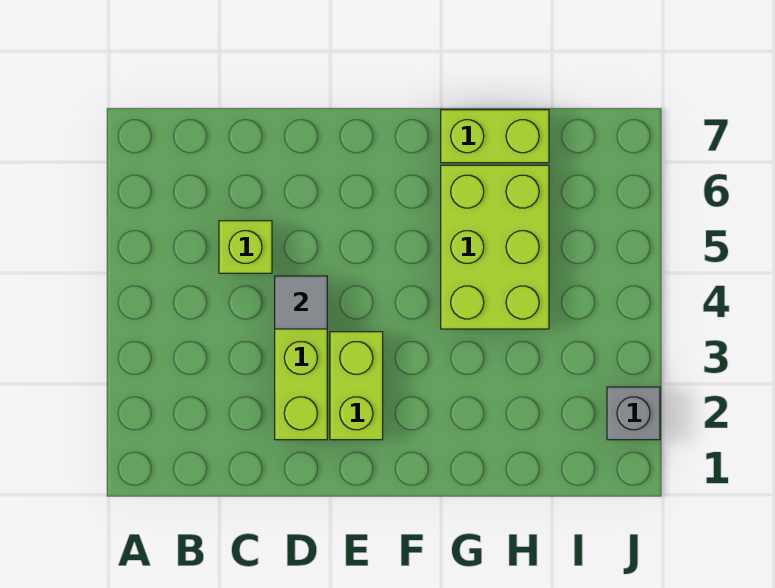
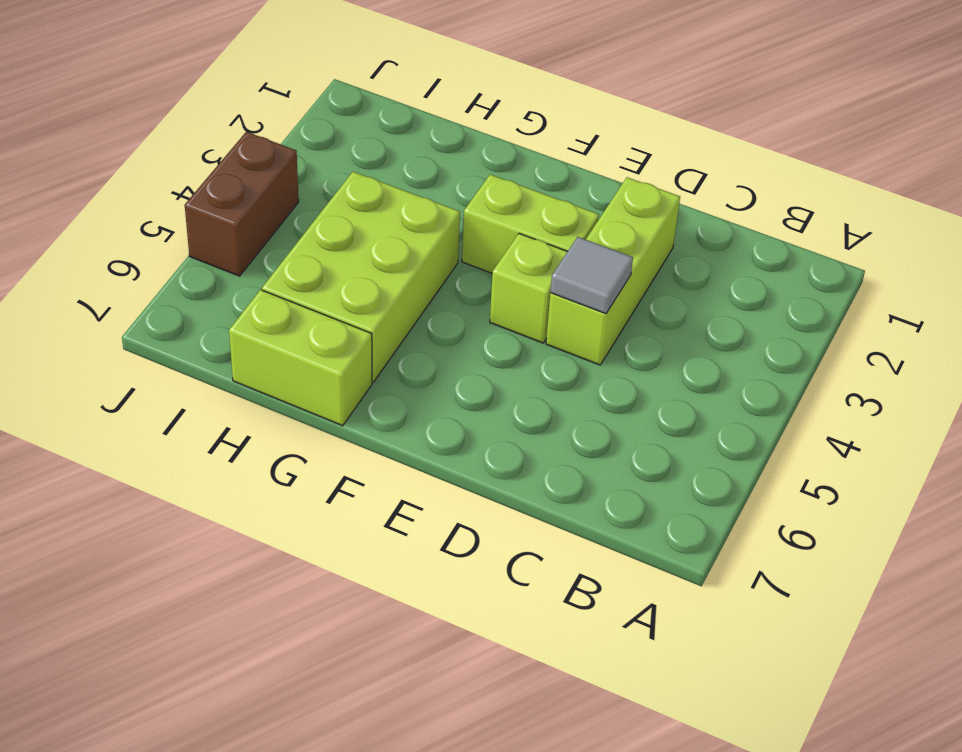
lime 1x1 brick [219,221,272,273] -> lime 1x1 brick moved to [490,233,568,343]
lime 1x2 brick [330,332,383,440] -> lime 1x2 brick turned to [462,174,599,273]
grey 1x1 brick [607,387,660,440] -> none
none -> brown 1x2 brick [185,132,299,276]

